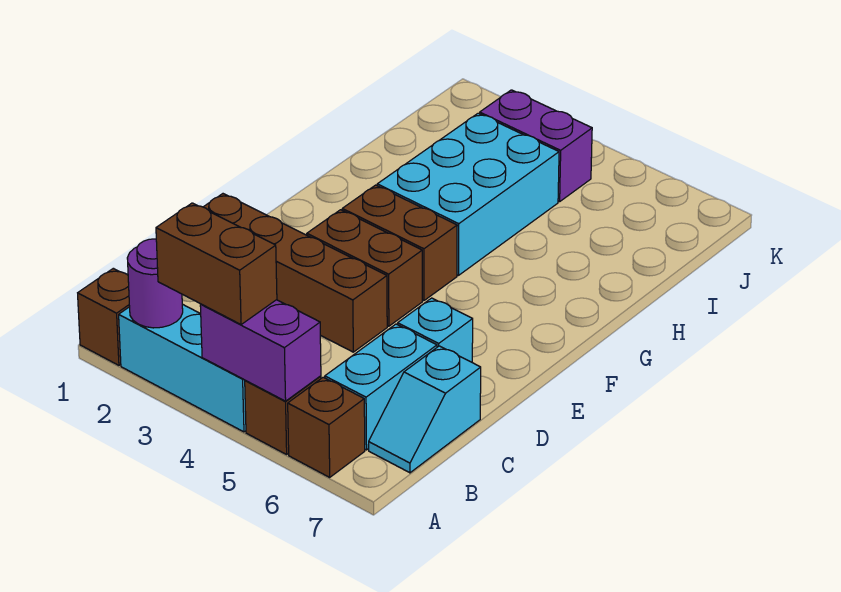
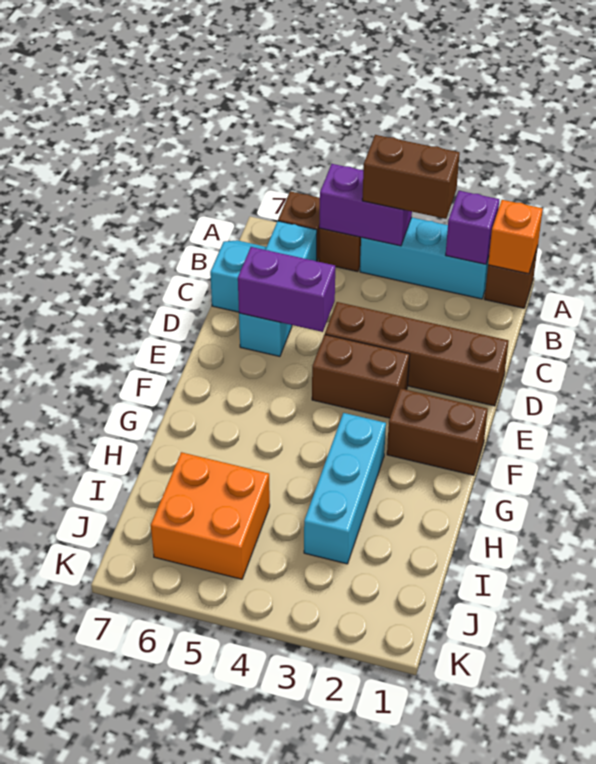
none -> orange 1x1 brick [488,200,543,274]
purple 1x1 round brick [127,239,183,328] -> purple 1x1 brick [446,191,499,264]
brown 1x2 brick [342,185,457,301] -> brown 1x2 brick moved to [387,388,488,475]
cyan 2x3 brick [377,113,559,275] -> cyan 1x3 brick [304,413,386,564]
none -> orange 2x2 brick [151,452,270,579]
purple 1x2 brick [480,90,592,202] -> purple 1x2 brick moved to [238,247,335,332]

